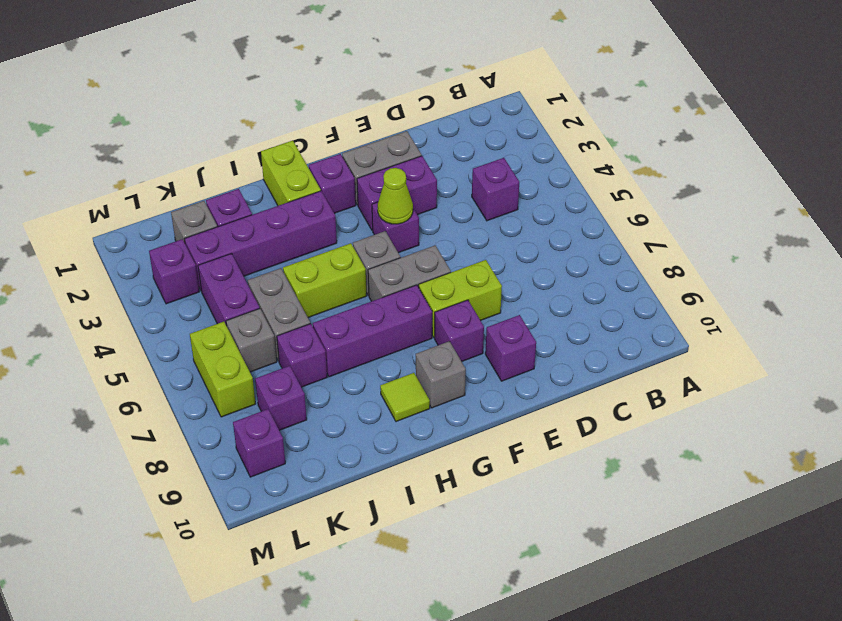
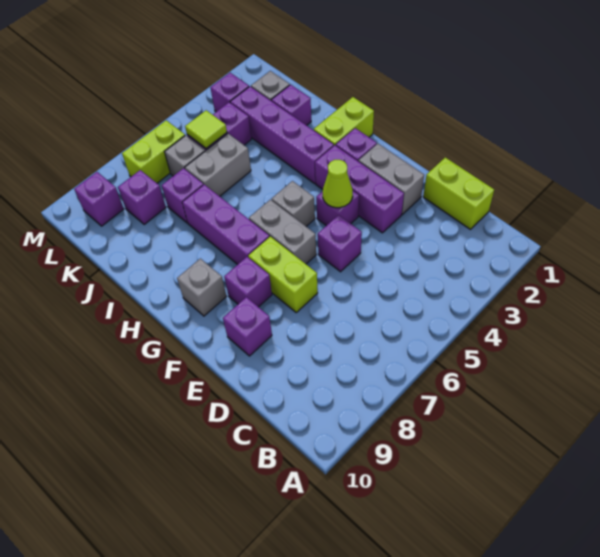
purple 1x1 brick [472,158,519,221] -> purple 1x1 brick moved to [318,215,362,272]
purple 1x2 brick [357,156,437,231] -> purple 1x3 brick [315,145,404,233]
lime 1x2 brick [283,243,367,317] -> lime 1x2 brick moved to [423,157,494,230]
lime 1x1 tile [380,373,430,422] -> lime 1x1 tile moved to [185,110,227,148]

